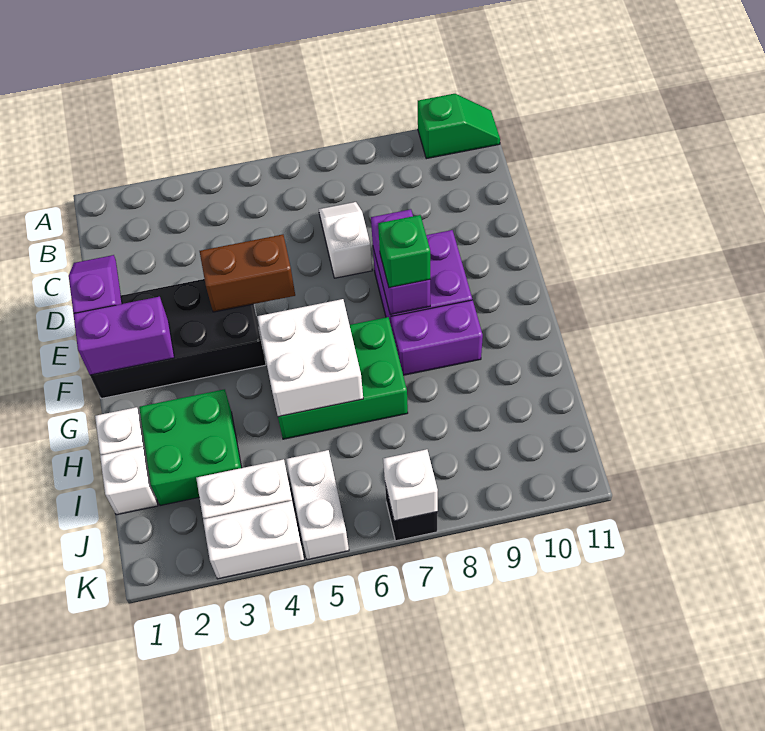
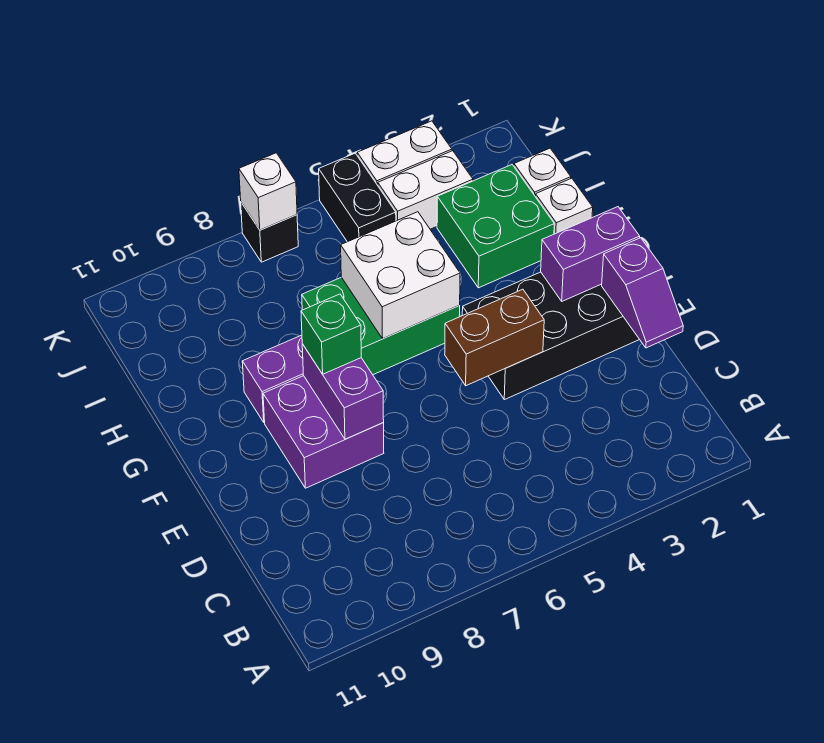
green 1x2 slope [418,94,500,159] -> none
white 1x2 slope [319,202,372,278] -> none
white 1x2 brick [286,450,349,560] -> black 1x2 brick [319,153,396,242]

